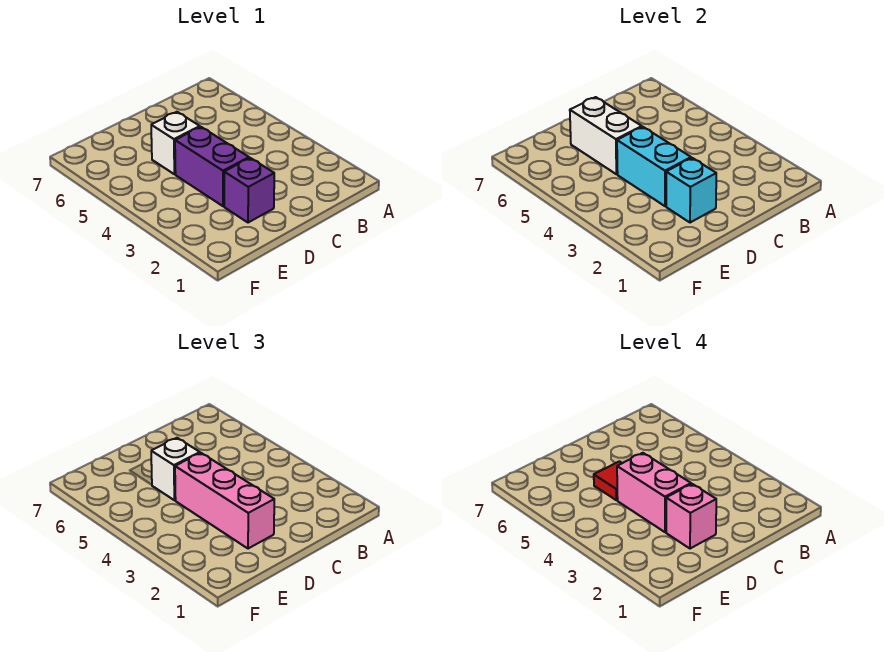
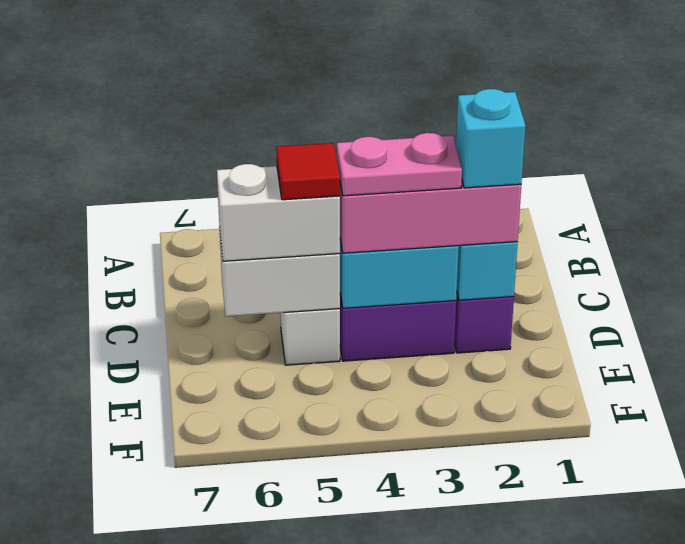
pink 1x1 brick [666,484,716,549] -> cyan 1x1 brick [456,89,525,188]
pink 1x2 brick [617,453,691,532] -> pink 1x2 plate [337,133,462,196]
white 1x1 brick [151,438,200,500] -> white 1x2 brick [217,164,340,261]

